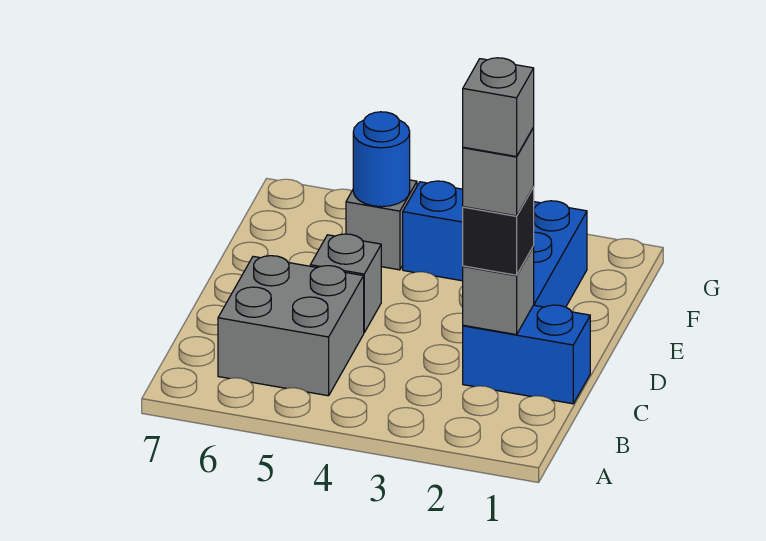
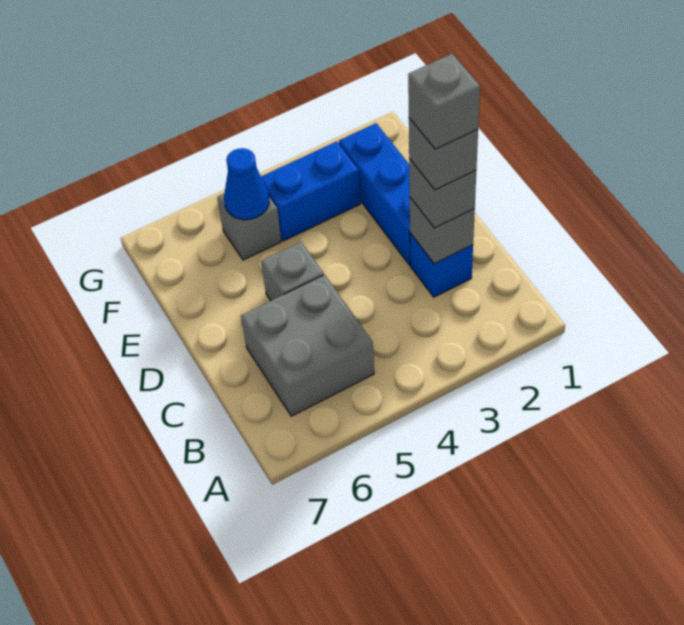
blue 1x2 brick [463,305,590,404] -> blue 1x1 brick [410,233,473,297]
black 1x1 brick [463,187,534,275] -> grey 1x1 brick [409,159,476,228]
blue 1x1 round brick [353,112,410,207] -> blue 1x1 cone [224,148,269,220]

